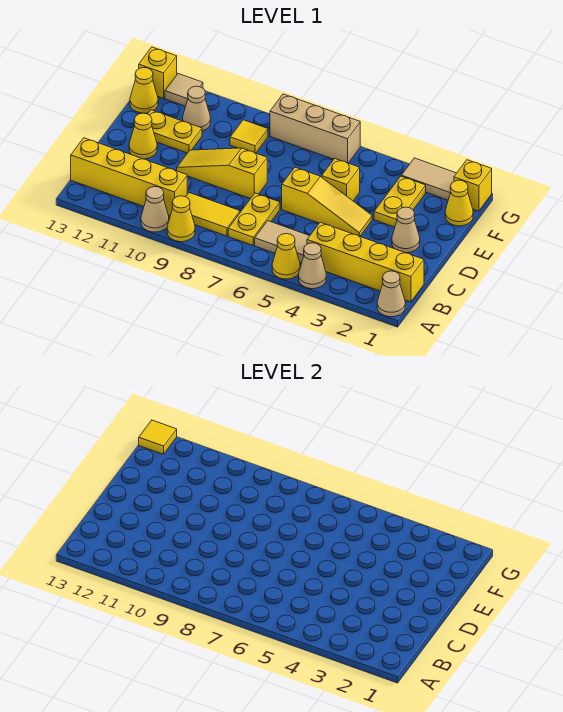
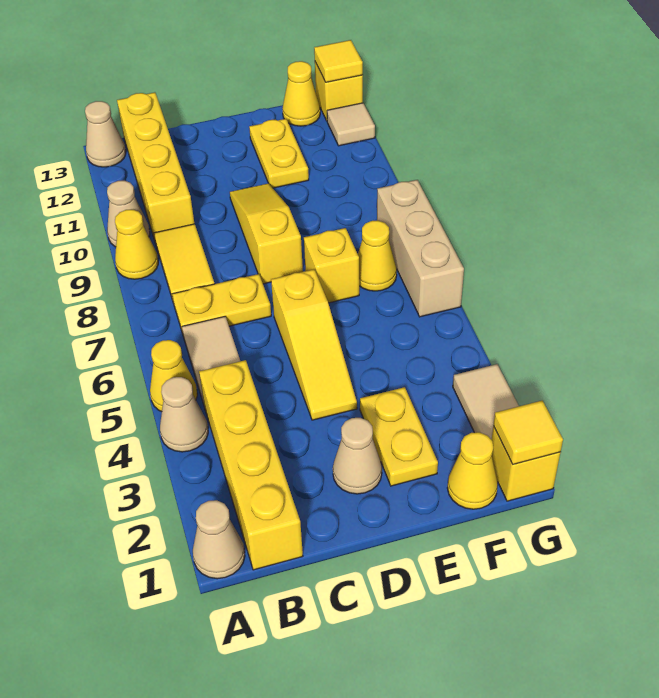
yellow 1x1 cone [129,113,157,159] -> yellow 1x1 cone moved to [358,221,397,291]
yellow 1x2 plate [374,176,426,227] -> yellow 1x2 plate turned to [360,387,438,486]
yellow 1x1 brick [322,159,360,201] -> yellow 1x1 brick moved to [304,228,359,303]
yellow 1x1 tile [230,120,268,153] -> yellow 1x1 tile moved to [493,401,563,464]
tan 1x1 cone [183,86,210,131] -> tan 1x1 cone moved to [85,101,126,167]

